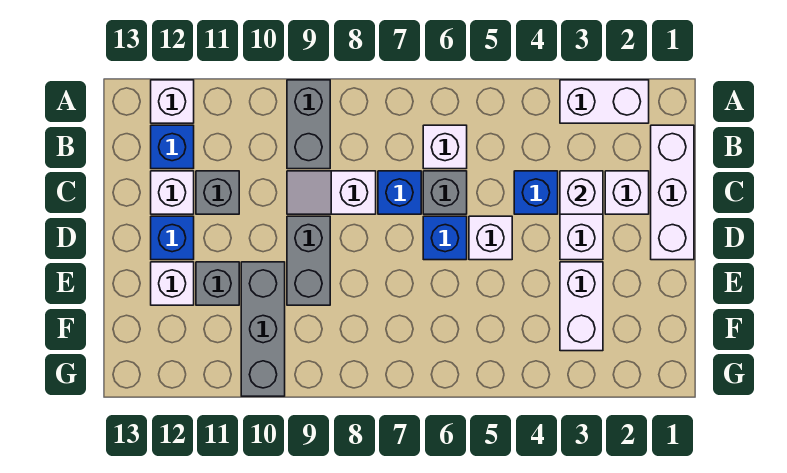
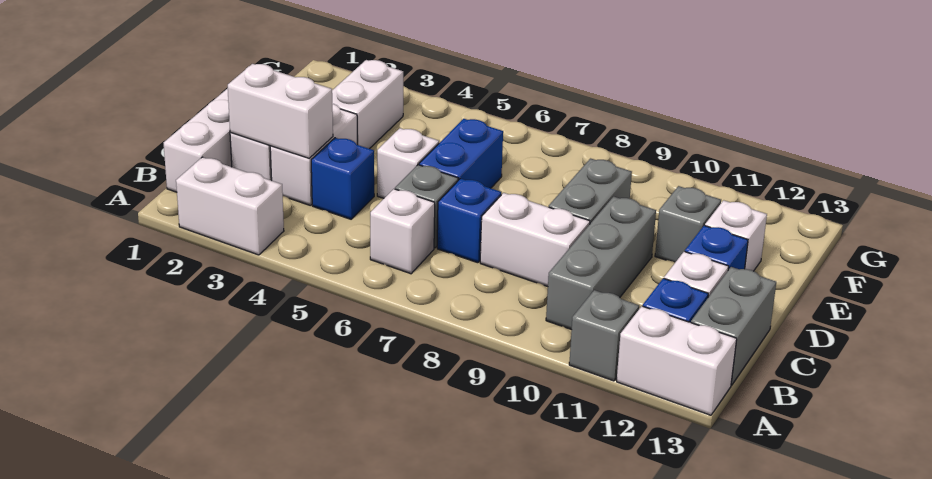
grey 1x2 brick [287,80,330,169] -> grey 1x2 brick moved to [691,267,776,385]
white 1x1 brick [151,80,194,123] -> white 1x2 brick [617,306,737,415]
white 1x1 brick [560,171,603,214] -> white 1x2 brick [228,64,333,158]
white 1x2 slope [287,171,376,214] -> white 1x2 brick [480,193,590,287]
grey 1x1 brick [196,171,239,214] -> grey 1x1 brick moved to [569,290,639,381]
blue 1x1 brick [423,216,467,260] -> blue 1x2 brick [419,119,503,188]
grey 1x3 brick [241,262,285,396] -> grey 1x3 brick moved to [546,197,656,330]

